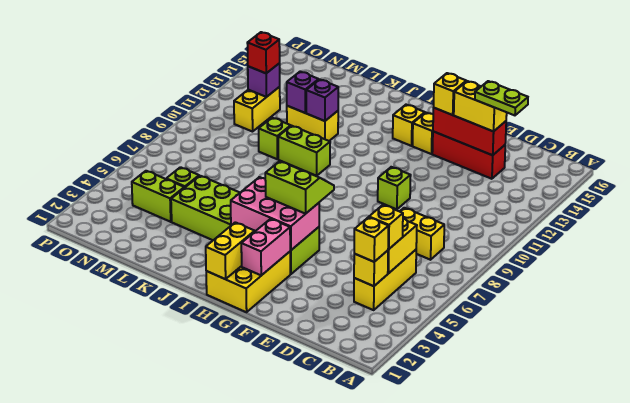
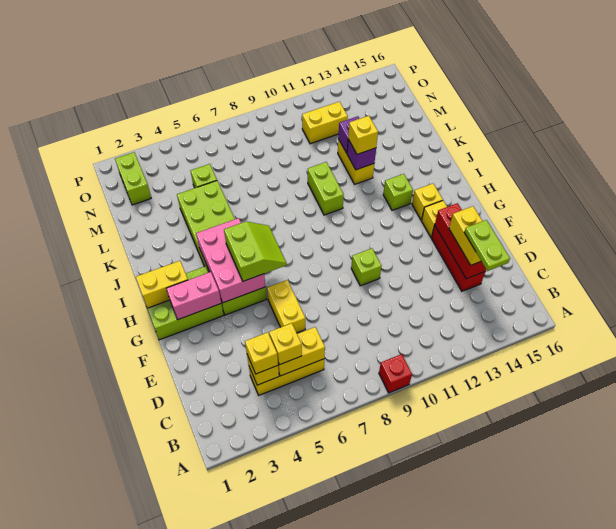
yellow 1x2 brick [400,208,444,260] -> yellow 1x2 brick moved to [267,280,305,333]
yellow 1x1 brick [434,73,466,115] -> yellow 1x1 brick moved to [348,116,378,154]
yellow 2x3 brick [206,252,290,312] -> lime 2x3 brick [147,266,224,340]
lime 1x1 brick [259,118,291,159] -> lime 1x1 brick moved to [383,174,413,210]
lime 1x2 brick [132,171,184,222] -> lime 1x2 brick moved to [115,152,151,205]
purple 1x1 brick [248,63,280,97] -> none
red 1x1 brick [247,32,280,73] -> red 1x1 brick moved to [379,354,412,393]

